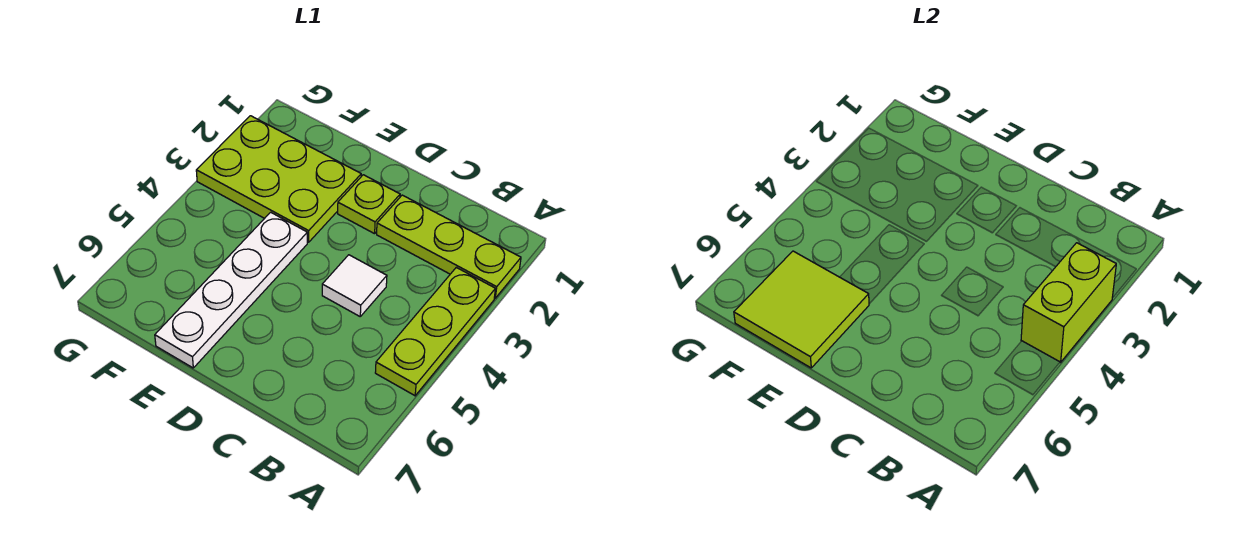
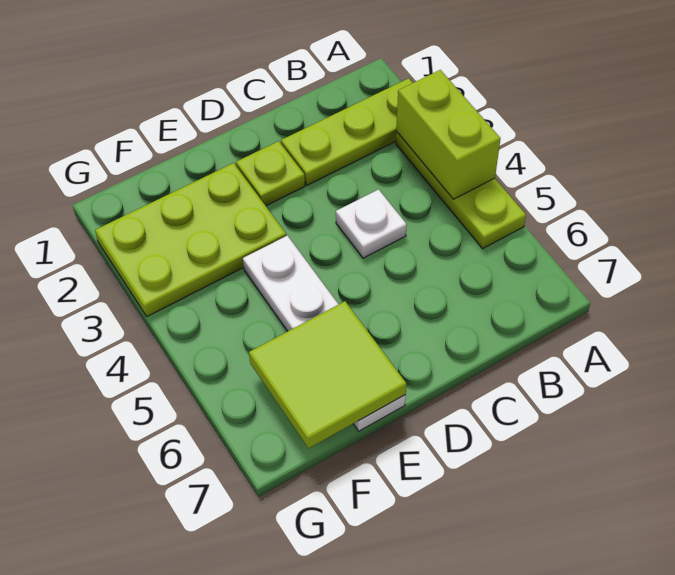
white 1x1 tile [322,255,387,316] -> white 1x1 plate [336,189,407,258]

